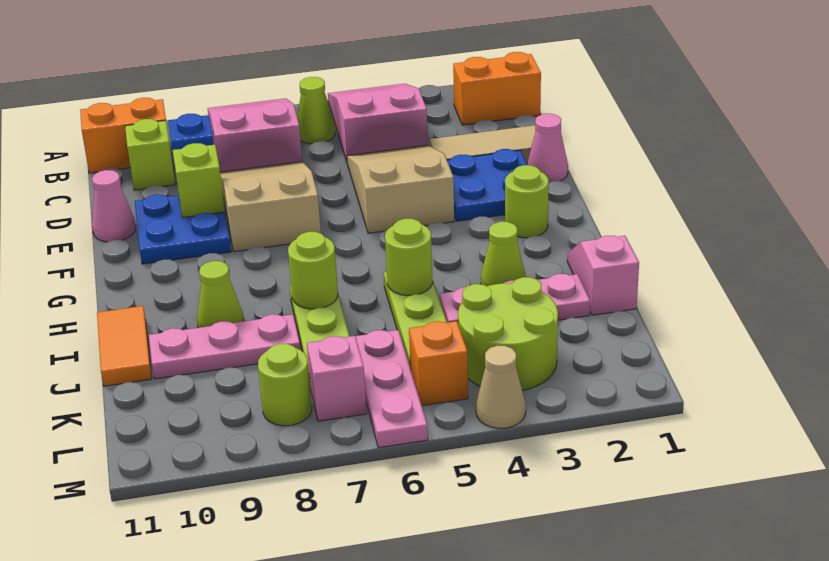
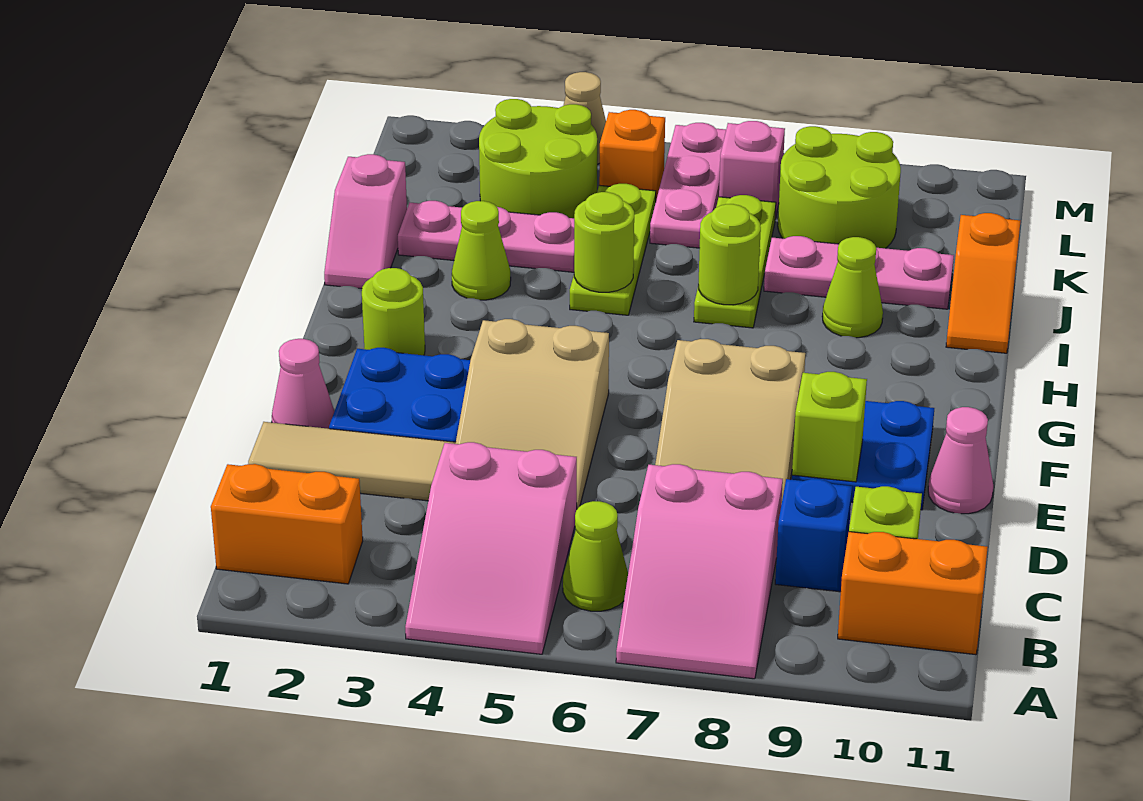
orange 1x2 tile [97,306,152,386] -> orange 1x2 slope [946,213,1020,353]
lime 1x1 round brick [258,344,312,426] -> lime 2x2 round brick [778,126,901,248]

